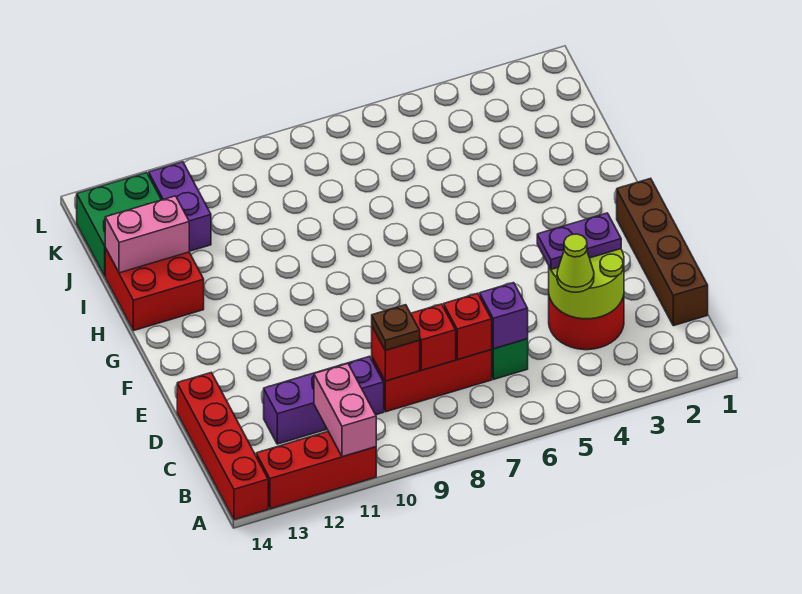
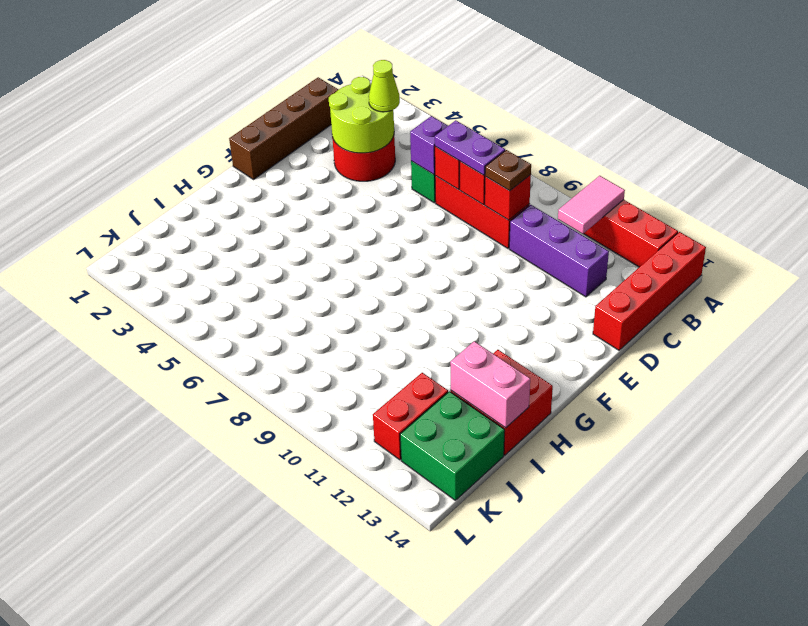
pink 1x2 brick [314,364,376,457] -> pink 1x2 tile [558,176,625,234]
purple 1x2 plate [537,213,621,269] -> purple 1x2 plate moved to [435,120,505,175]
purple 1x2 brick [149,162,211,251] -> red 1x2 brick [373,373,448,460]

